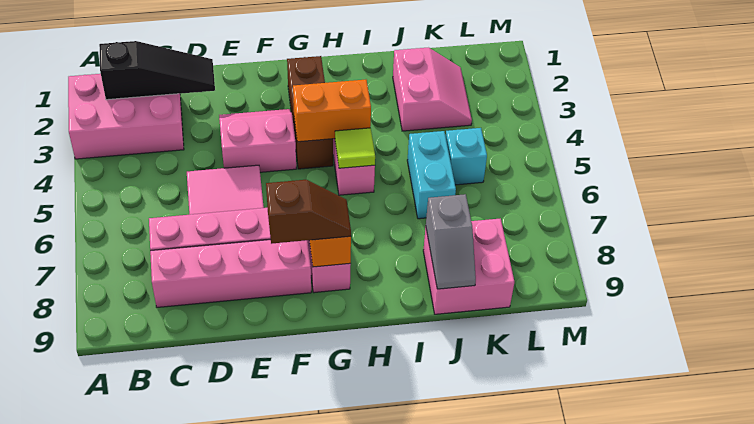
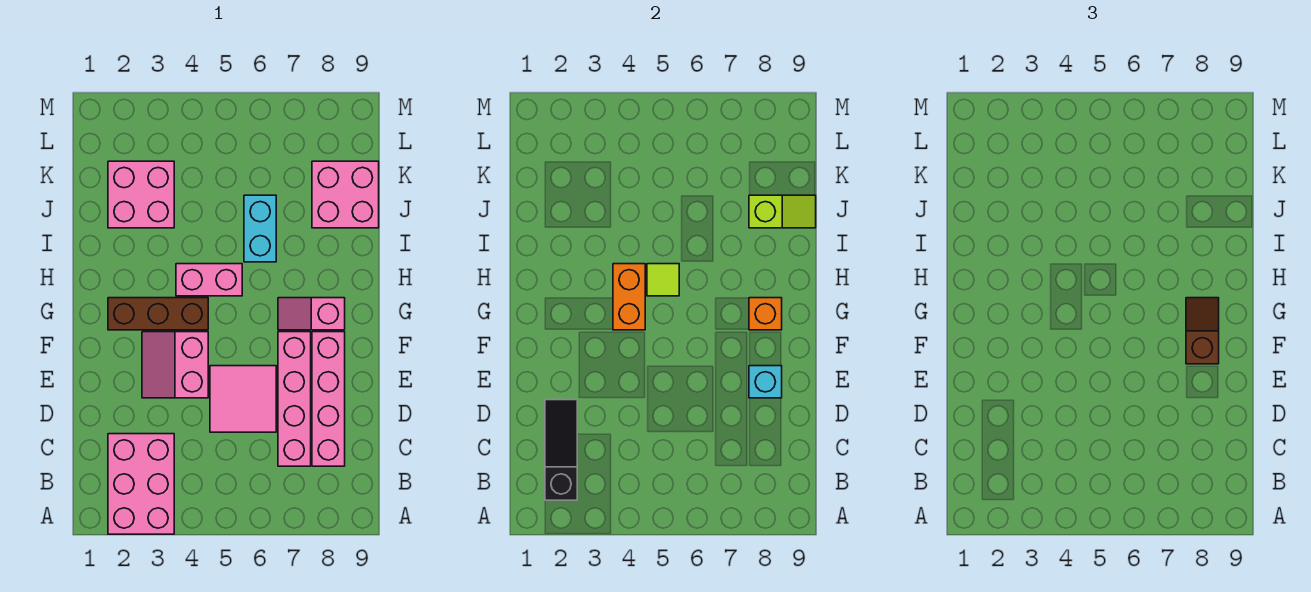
pink 2x2 slope [393,48,472,131] -> pink 2x2 brick [108,161,174,228]
cyan 1x2 brick [407,131,456,219] -> cyan 1x2 brick turned to [244,195,276,262]
grey 1x2 slope [426,194,476,289] -> lime 1x2 slope [749,195,816,228]
cyan 1x1 brick [446,128,487,185] -> cyan 1x1 brick moved to [749,366,782,398]

